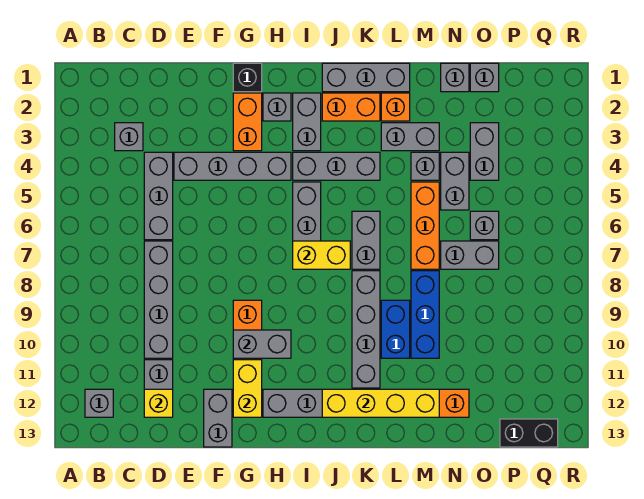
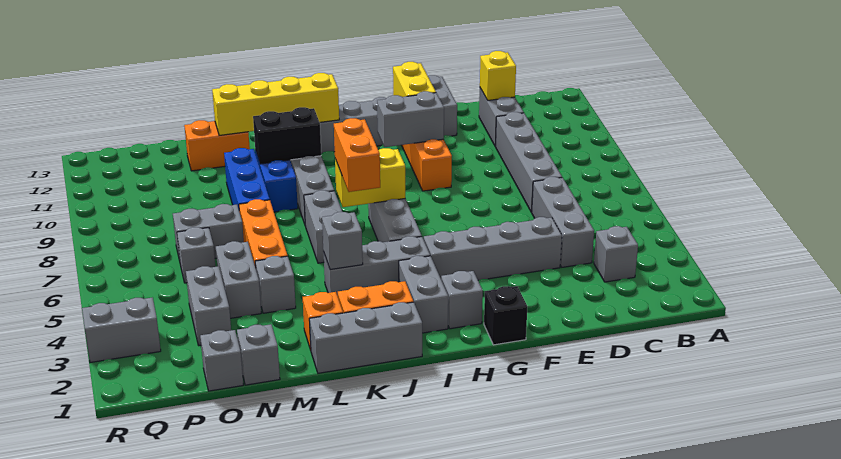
grey 1x1 brick [85,389,113,417] -> grey 1x1 brick moved to [322,212,363,270]
orange 1x2 brick [233,93,262,151] -> orange 1x2 brick moved to [334,118,380,192]
grey 1x2 brick [381,123,439,151] -> grey 1x2 brick moved to [82,298,161,363]
black 1x2 brick [500,419,558,447] -> black 1x2 brick moved to [253,107,321,164]

